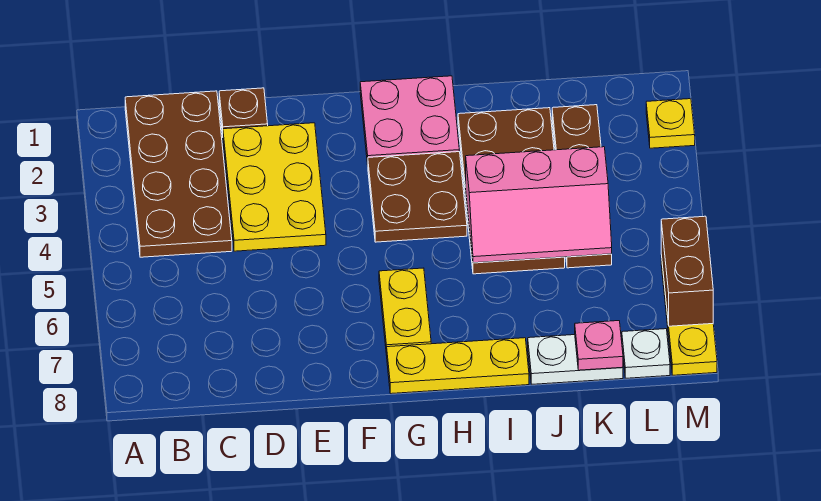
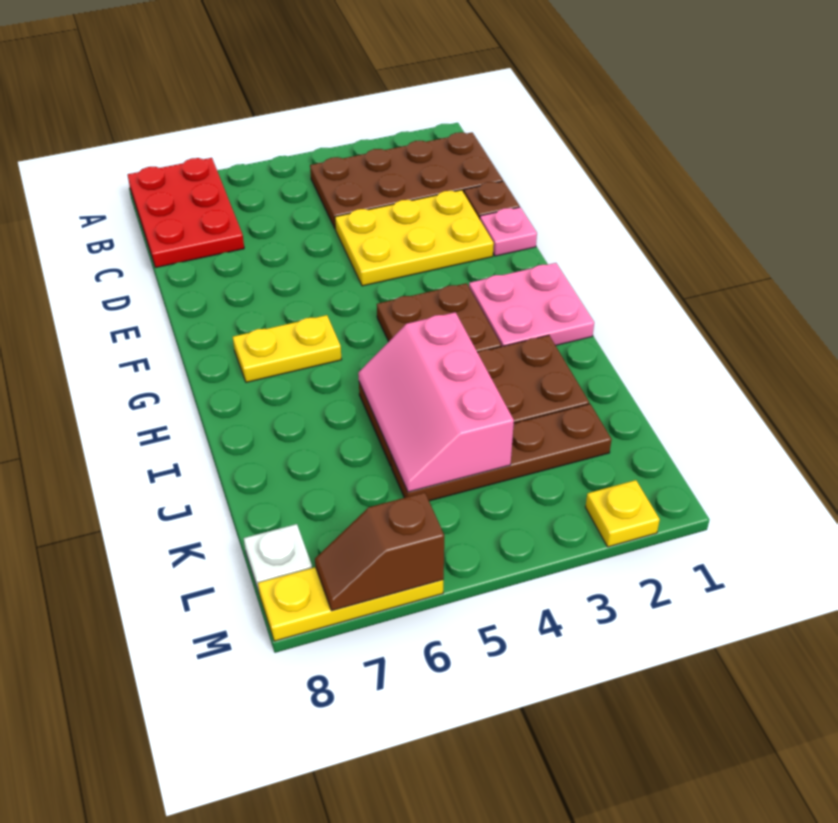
none -> red 2x3 plate [128,158,244,268]
yellow 1x3 plate [387,338,529,394] -> none
white 1x2 plate [528,335,623,384] -> none
pink 1x1 plate [575,321,623,370] -> pink 1x1 plate moved to [480,207,537,256]
brown 1x2 brick [661,216,713,326] -> brown 1x2 slope [315,493,444,611]

